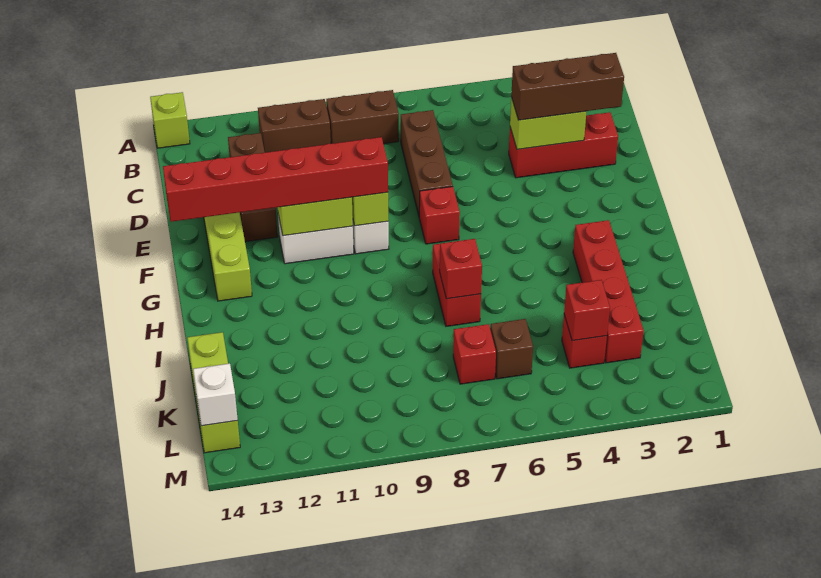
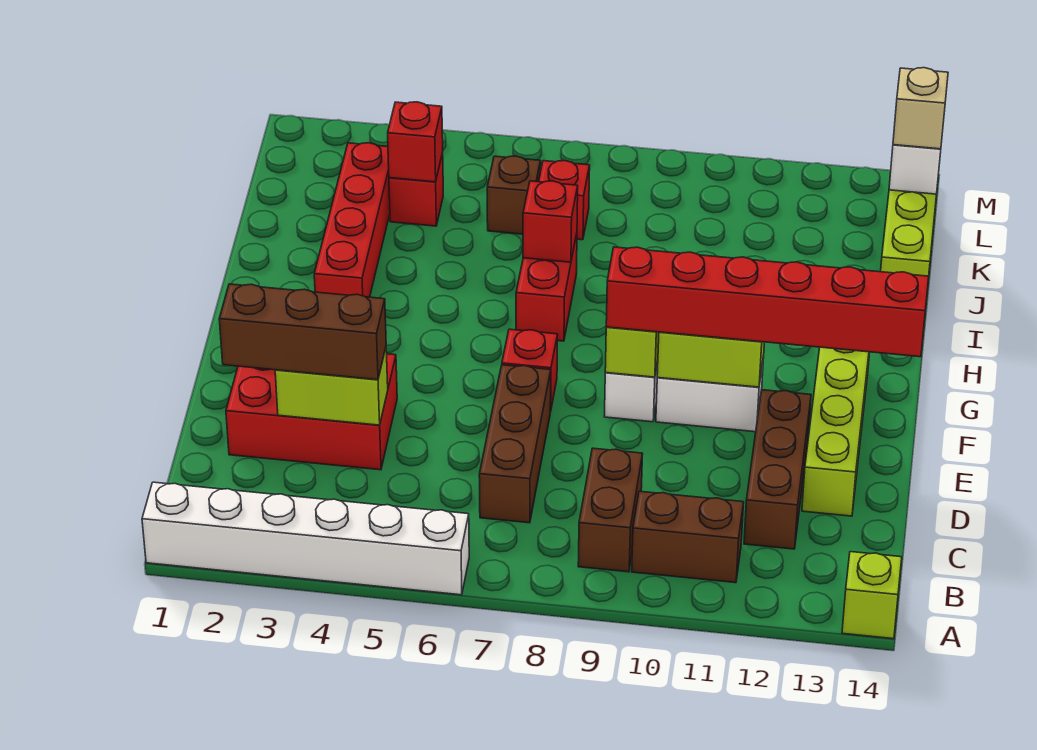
none -> white 1x6 brick [142,482,469,595]
brown 1x2 brick [326,90,399,144] -> brown 1x2 brick turned to [578,448,643,572]
red 1x3 brick [509,112,618,178] -> red 2x3 brick [226,354,397,470]
none -> tan 1x1 brick [893,68,948,149]

